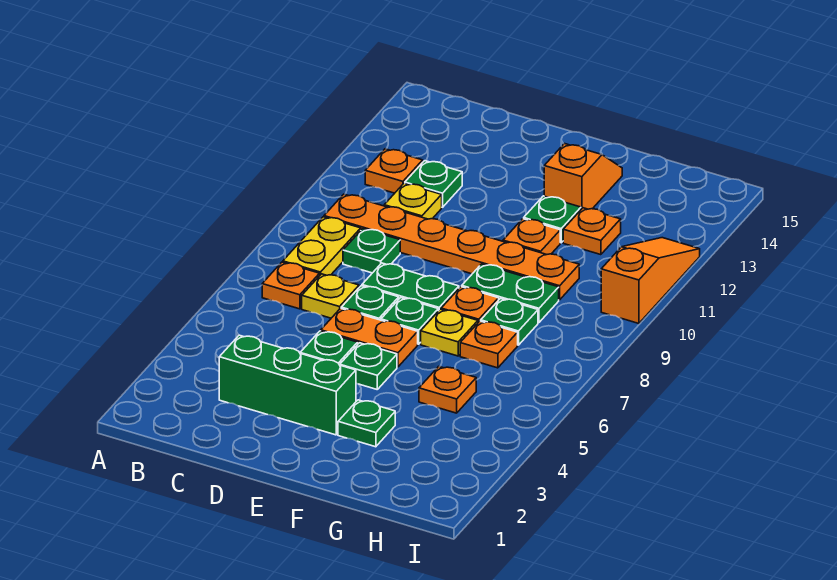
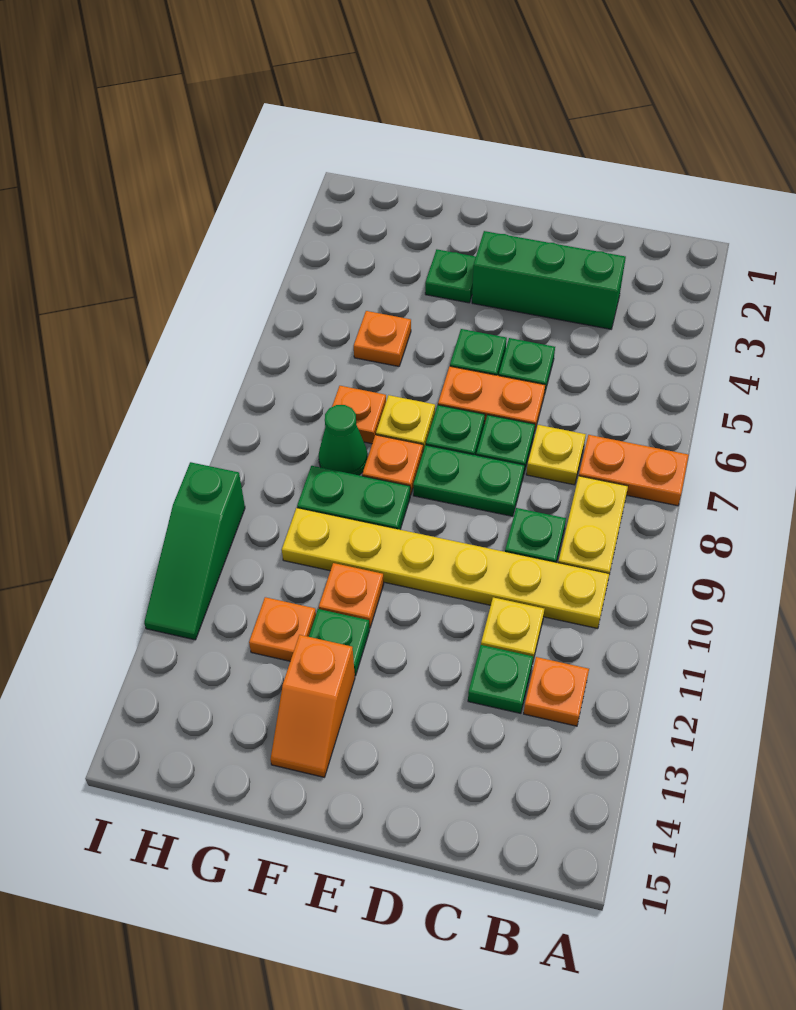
orange 1x1 plate [262,262,320,309] -> orange 1x2 plate [579,435,689,506]
orange 1x6 plate [324,194,579,300] -> yellow 1x6 plate [282,508,609,629]
green 1x1 plate [481,298,538,345] -> green 1x1 cone [318,405,368,475]
orange 1x3 slope [601,238,700,324] -> green 1x3 slope [144,462,245,640]

